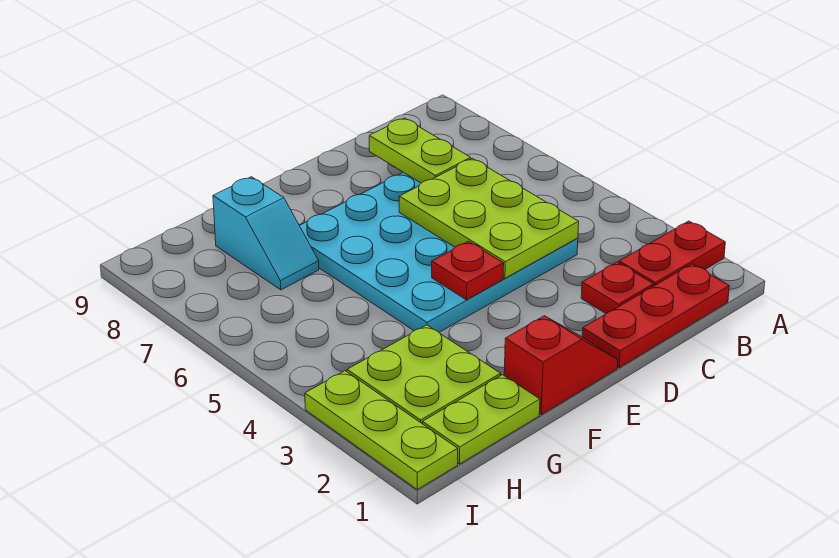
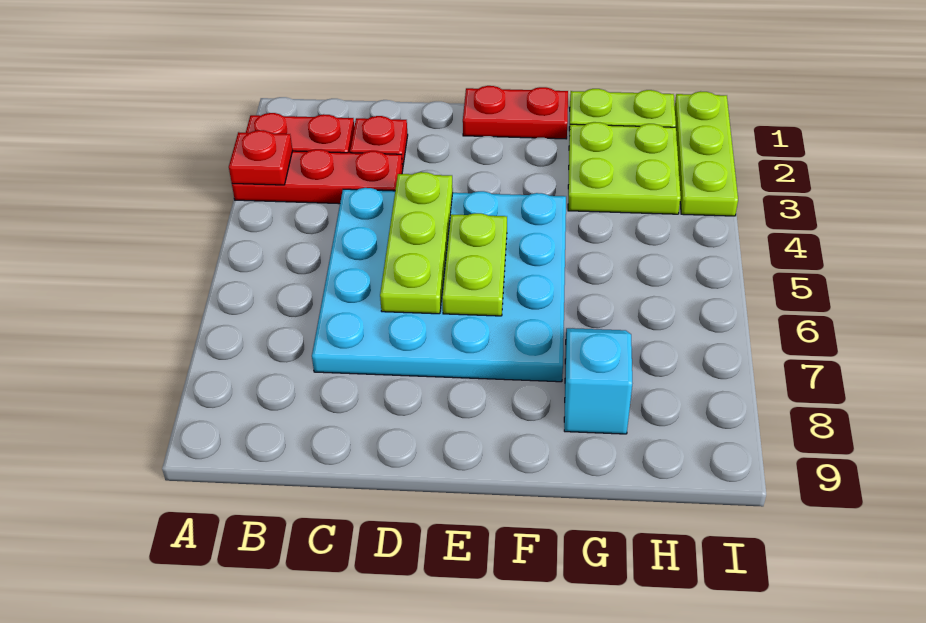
red 1x3 plate [582,264,729,368] -> red 1x3 plate moved to [232,149,403,204]
lime 2x3 plate [399,158,579,278] -> lime 1x3 plate [380,172,453,314]
lime 1x2 plate [369,118,471,183] -> lime 1x2 plate moved to [442,213,507,316]
red 1x2 slope [504,316,618,415] -> red 1x2 plate [463,86,568,139]
red 1x1 plate [432,241,504,300] -> red 1x1 plate moved to [229,130,292,185]

